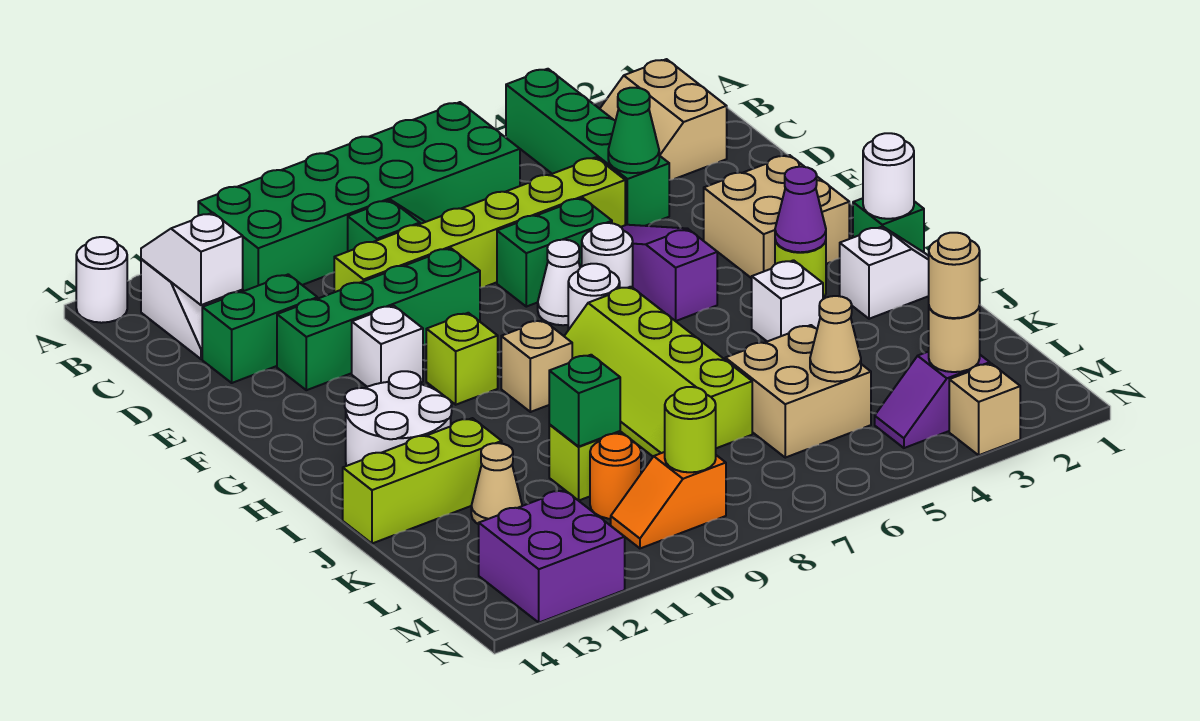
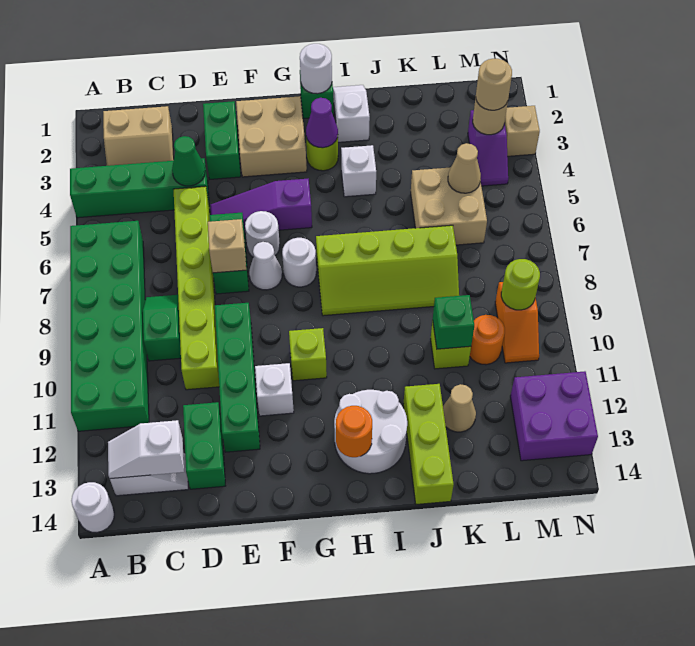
none -> green 1x2 brick [203,101,241,179]
tan 1x1 brick [501,320,572,412] -> tan 1x1 brick moved to [208,219,246,273]
none -> orange 1x1 round brick [336,406,372,457]

